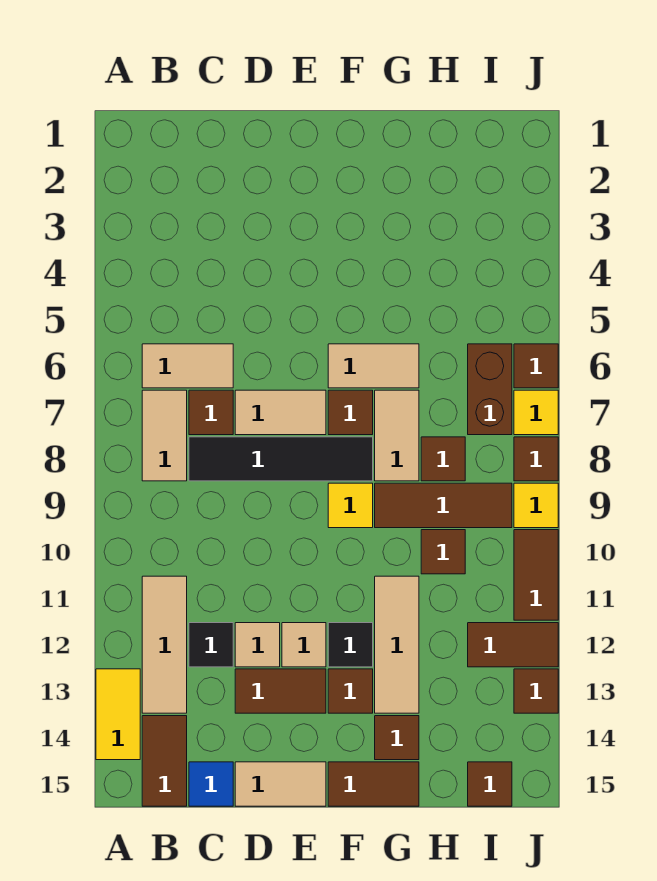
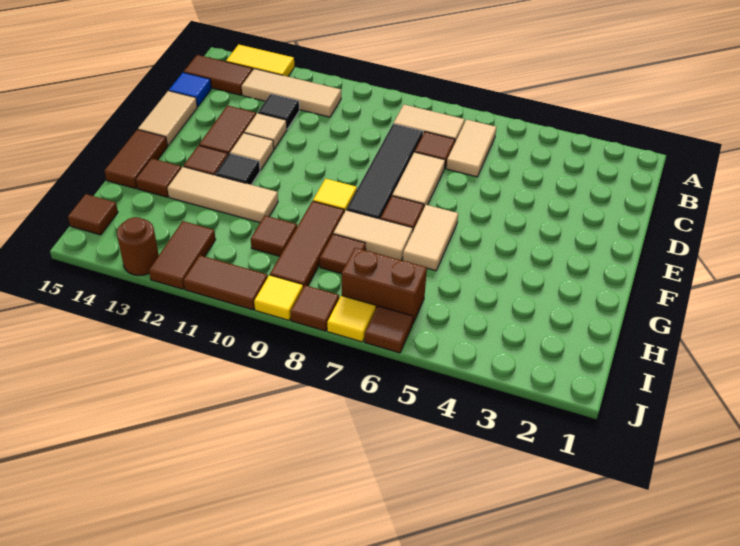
brown 1x1 tile [514,669,558,713] -> brown 1x1 round brick [117,217,159,276]

